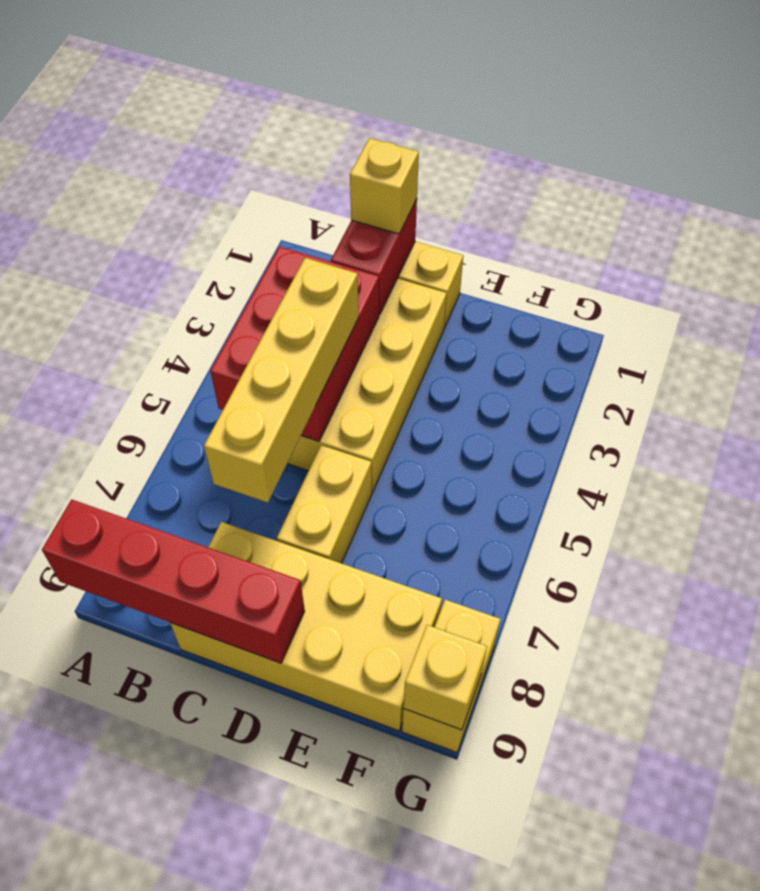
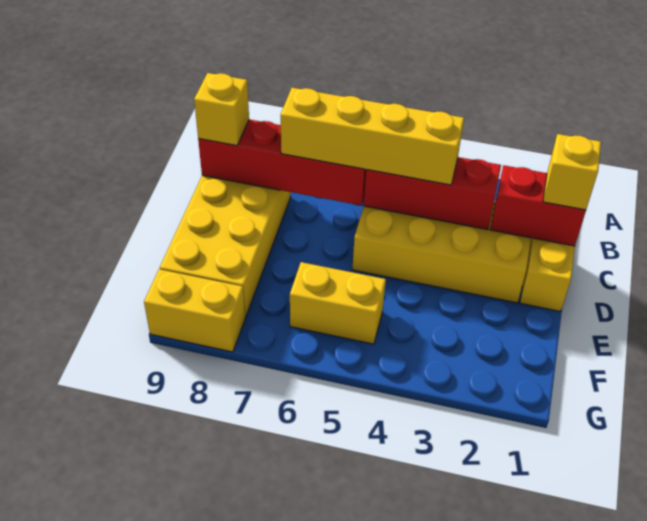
red 1x4 brick [42,499,305,663] -> red 1x4 brick turned to [198,119,366,206]
red 2x3 brick [210,247,379,441] -> red 1x3 brick [364,157,501,229]
yellow 1x2 brick [277,445,372,563] -> yellow 1x2 brick moved to [290,262,386,344]
yellow 1x1 brick [403,625,487,730] -> yellow 1x1 brick moved to [194,73,249,146]

